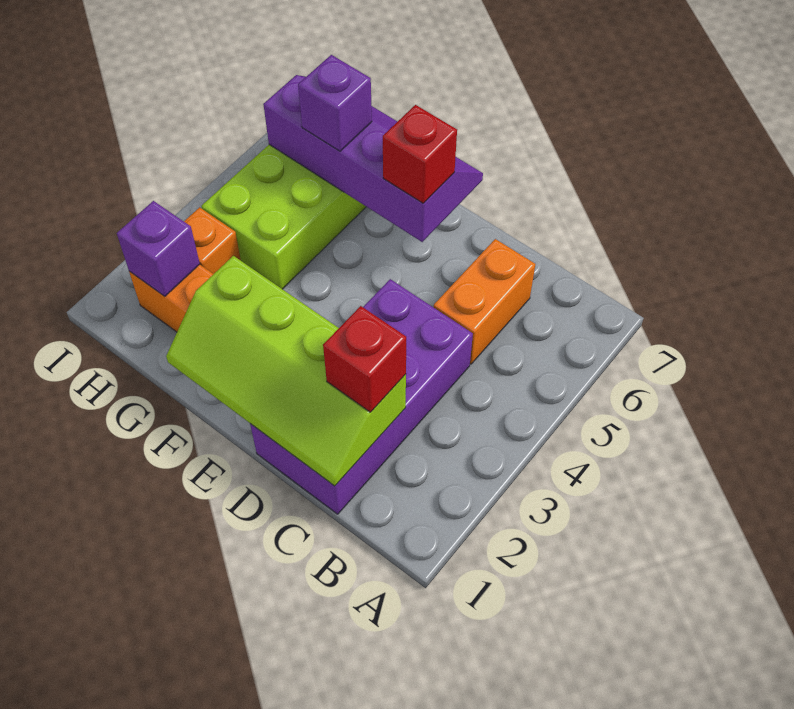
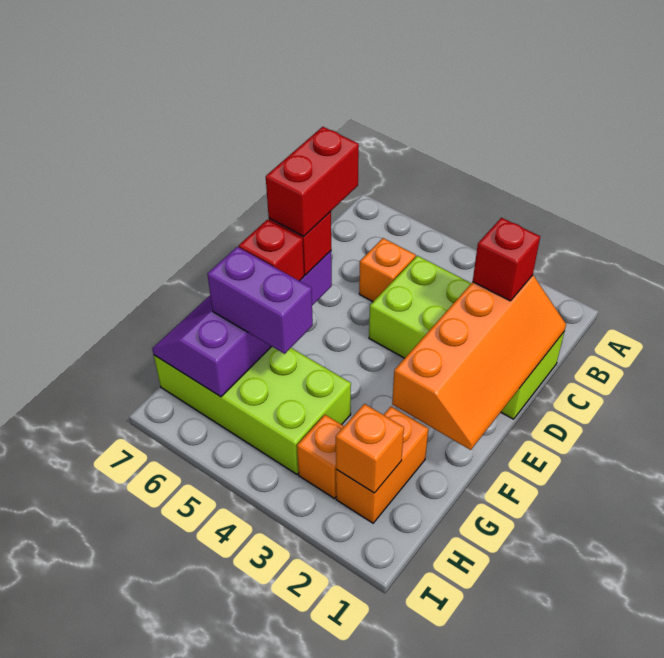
purple 2x4 brick [250,279,473,514] -> lime 2x4 brick [369,256,564,419]
lime 2x4 slope [166,256,406,486] -> orange 2x4 slope [392,275,566,450]
orange 1x2 brick [433,239,535,364] -> orange 1x1 brick [359,238,416,302]
none -> red 1x2 brick [266,127,359,236]
none -> red 1x1 brick [239,220,304,281]
purple 1x1 brick [298,55,372,151] -> purple 1x2 brick [207,247,313,354]
purple 1x1 brick [117,201,200,296] -> orange 1x1 brick [336,404,404,493]

